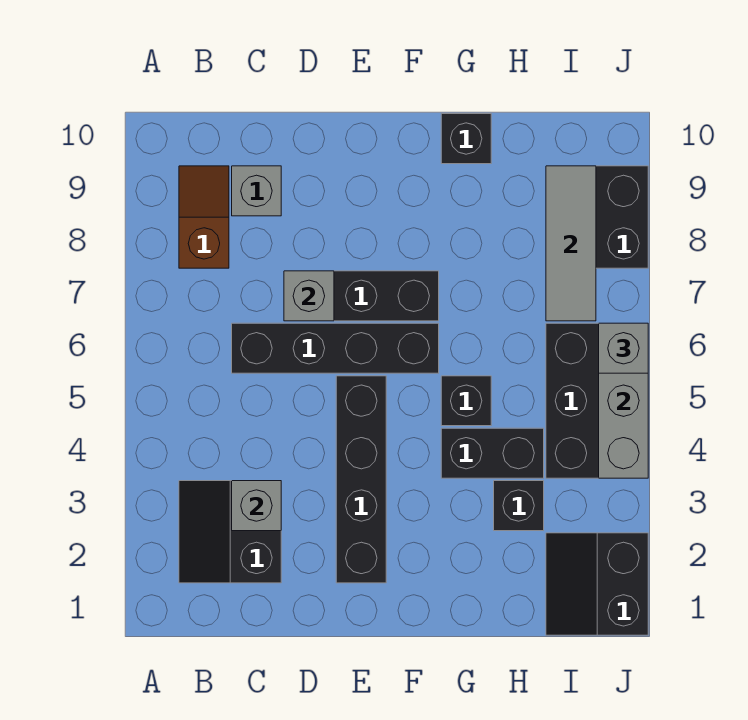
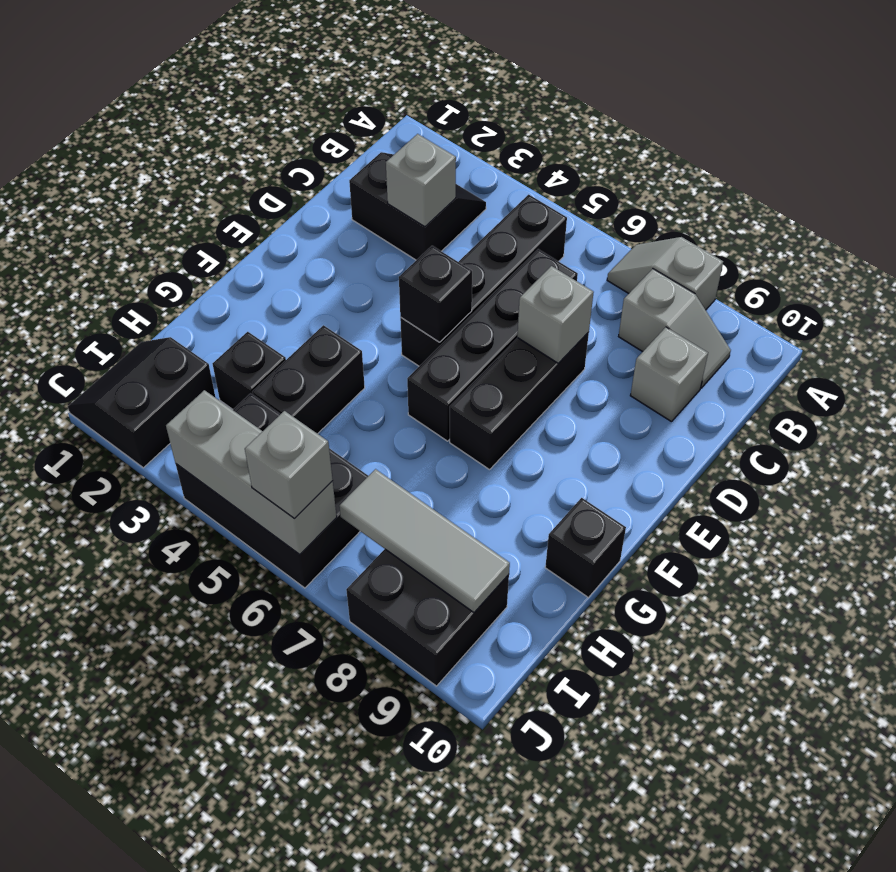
none -> grey 1x2 slope [607,237,723,310]
brown 1x2 slope [179,166,229,268] -> grey 1x2 slope [619,269,731,388]
black 1x4 brick [336,376,386,583] -> black 1x4 brick turned to [400,195,567,366]
black 1x1 brick [441,376,491,426] -> black 1x1 brick moved to [399,246,472,342]
black 2x2 slope [546,533,648,635] -> black 2x2 slope turned to [68,337,216,468]

